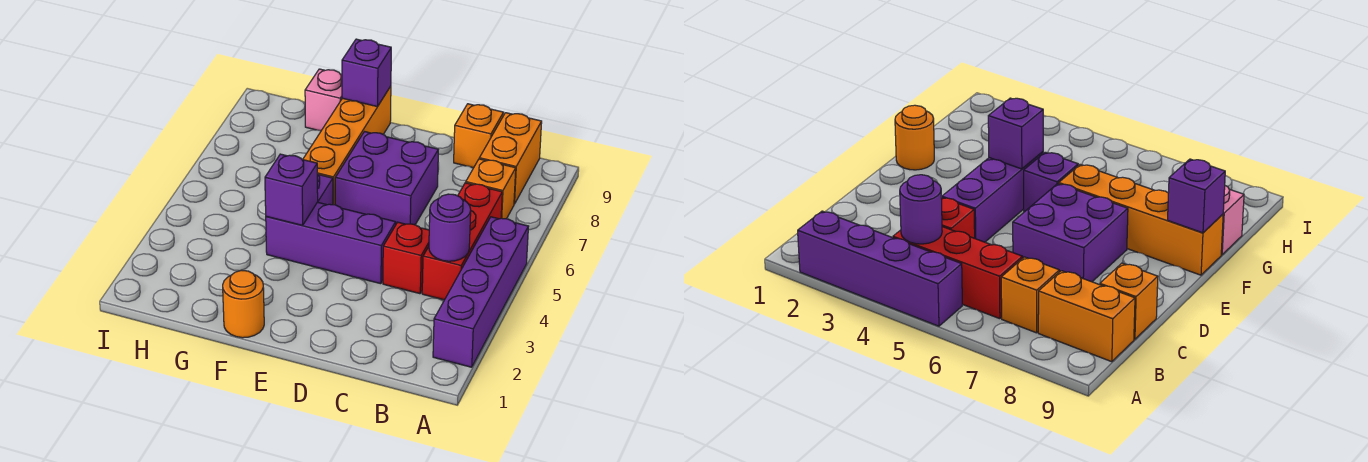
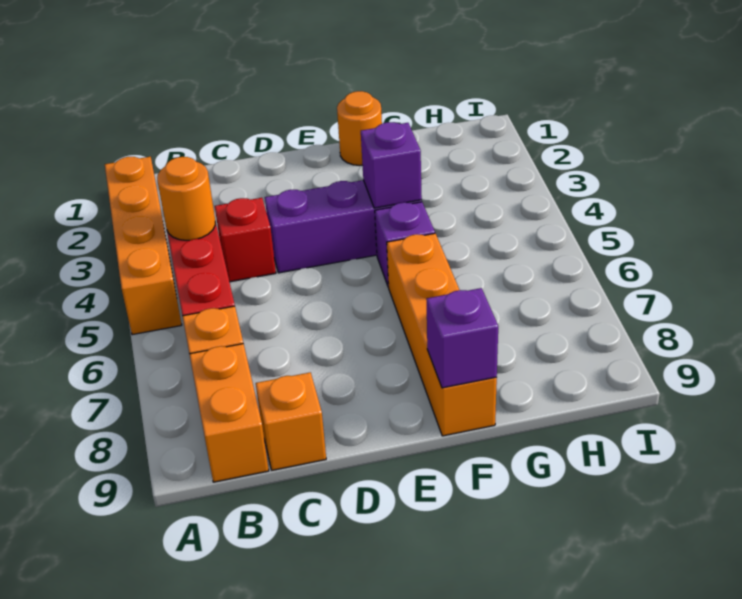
purple 1x4 brick [433,217,528,367] -> orange 1x4 brick [105,157,182,335]
purple 1x1 round brick [429,194,471,261] -> orange 1x1 round brick [157,157,215,241]
purple 2x2 brick [335,132,438,225] -> none
pink 1x1 brick [305,69,342,131] -> none

